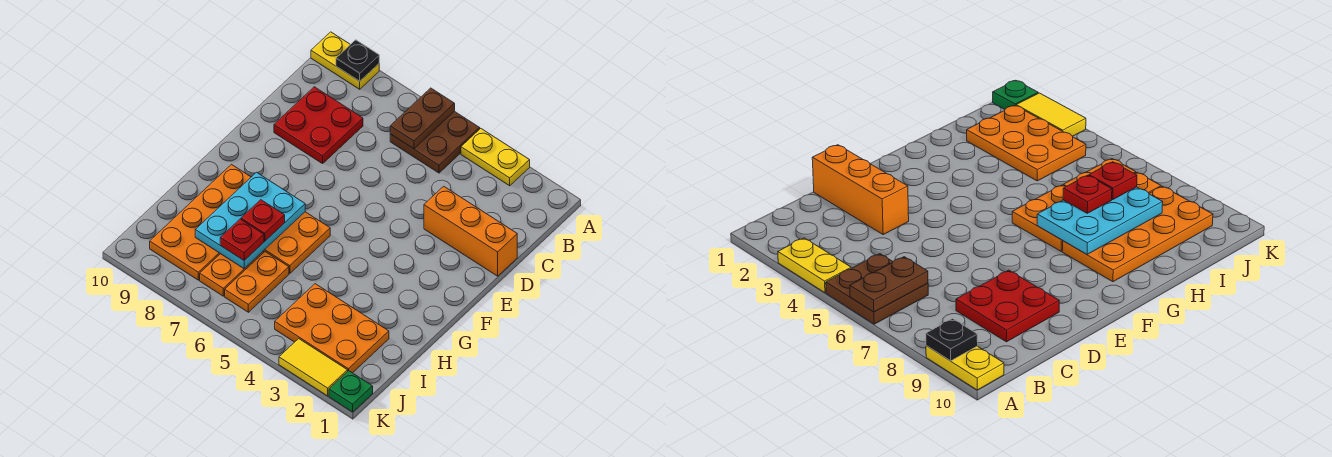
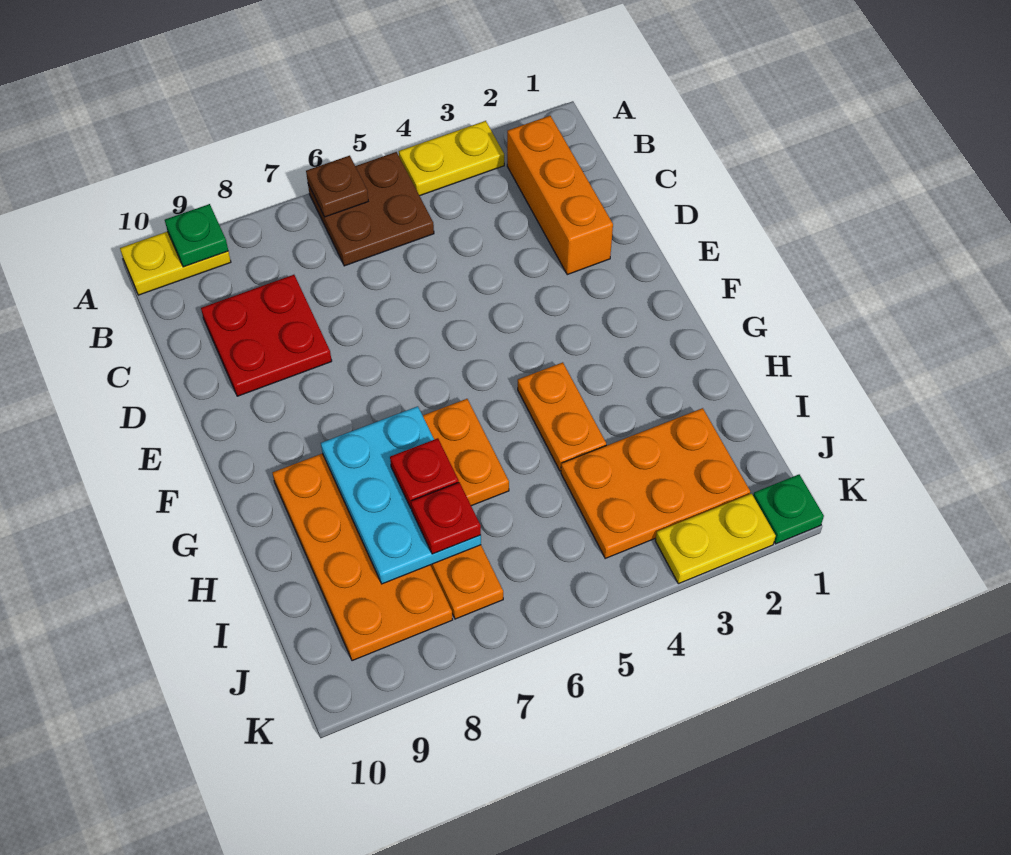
brown 1x2 plate [390,88,455,149] -> brown 1x1 plate [306,156,368,217]
black 1x1 plate [336,40,379,81] -> green 1x1 plate [165,204,228,267]
orange 1x3 brick [424,186,517,276] -> orange 1x3 brick turned to [507,116,613,275]
orange 1x2 plate [225,252,289,312] -> orange 1x2 plate moved to [518,362,606,471]
yellow 1x2 tile [279,339,348,396] -> yellow 1x2 plate [655,494,776,584]

